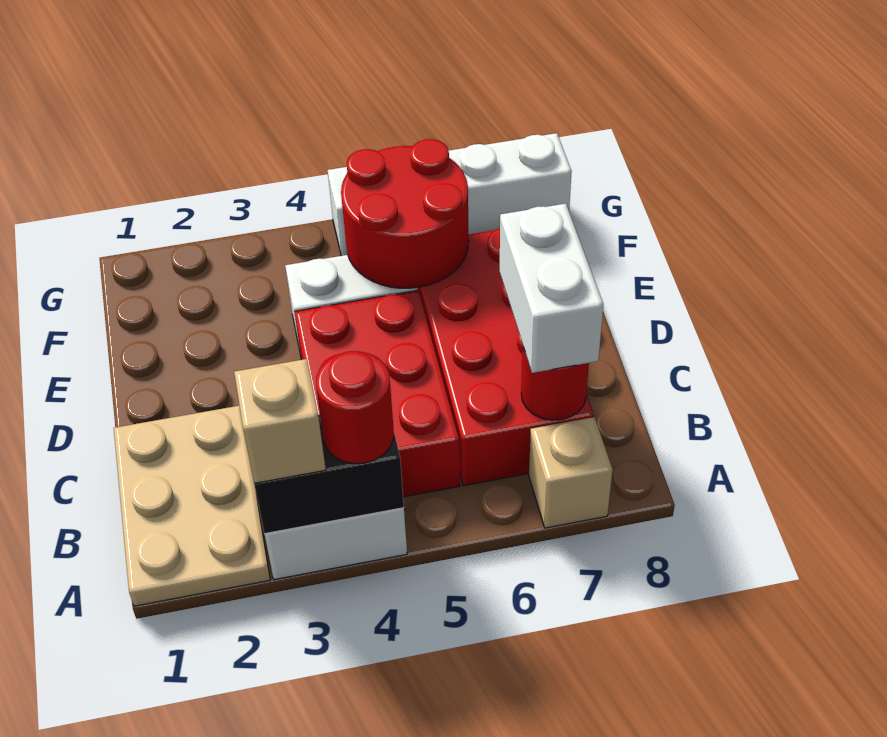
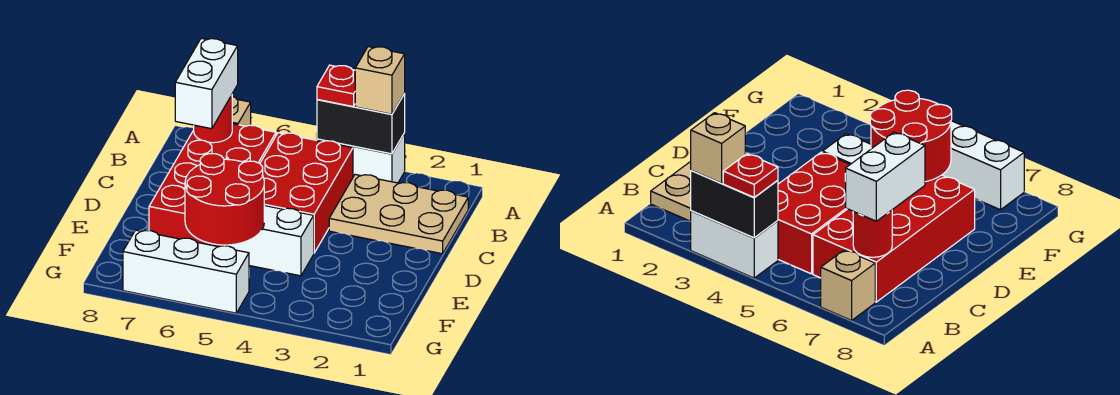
tan 2x3 plate [114,406,270,606] -> tan 2x3 plate turned to [329,175,468,254]
red 1x1 round brick [316,351,394,464] -> red 1x1 plate [317,65,355,107]
white 1x4 brick [328,133,572,256] -> white 1x3 brick [123,230,249,313]

